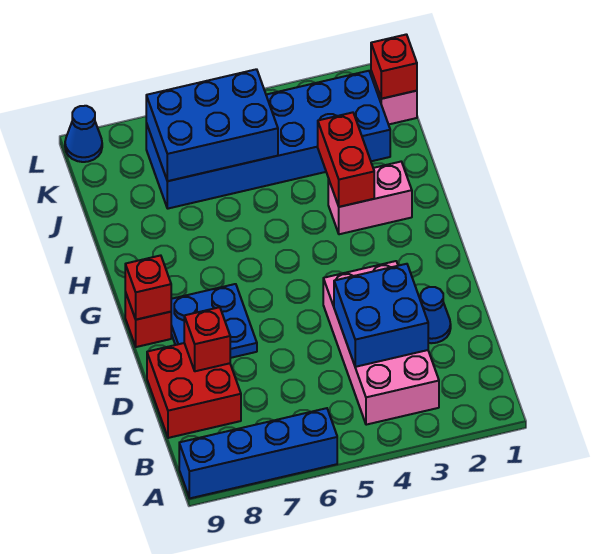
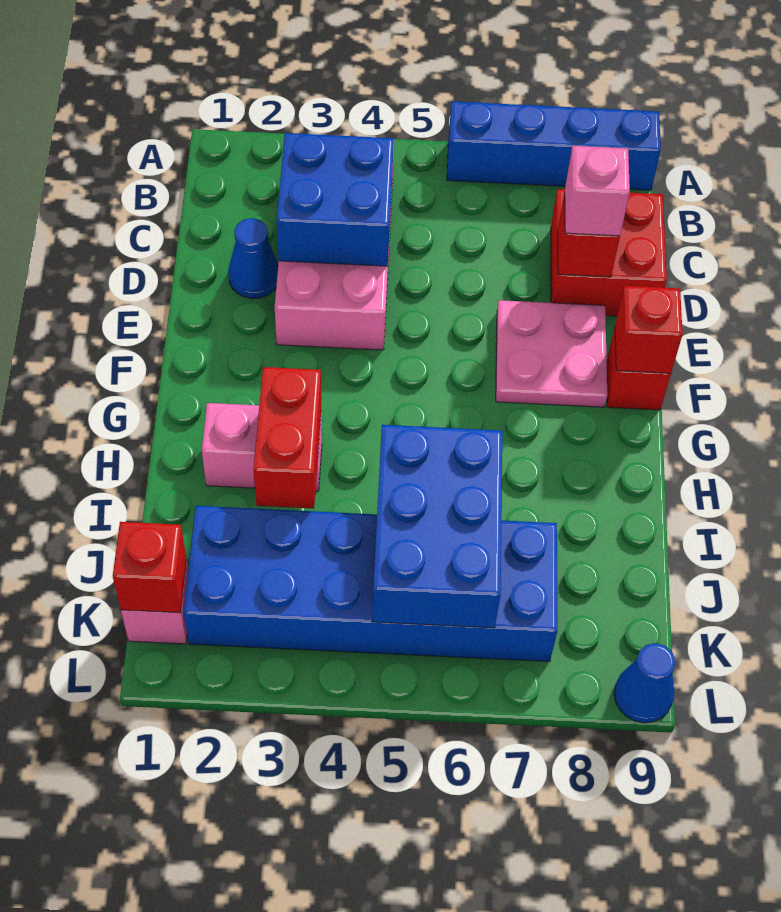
none -> pink 1x1 brick [565,146,630,236]
blue 2x2 plate [171,284,257,358] -> pink 2x2 plate [496,300,607,407]
blue 2x3 brick [146,69,278,181] -> blue 2x3 brick turned to [372,425,502,628]

